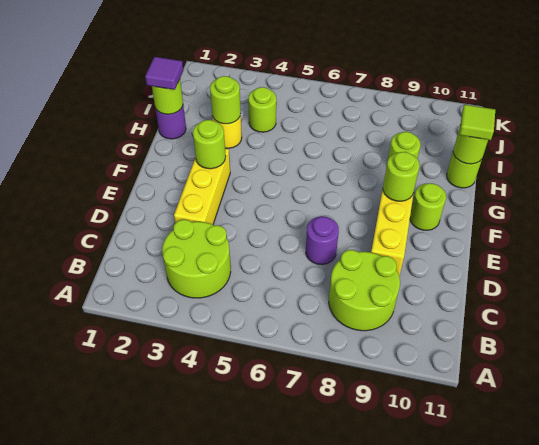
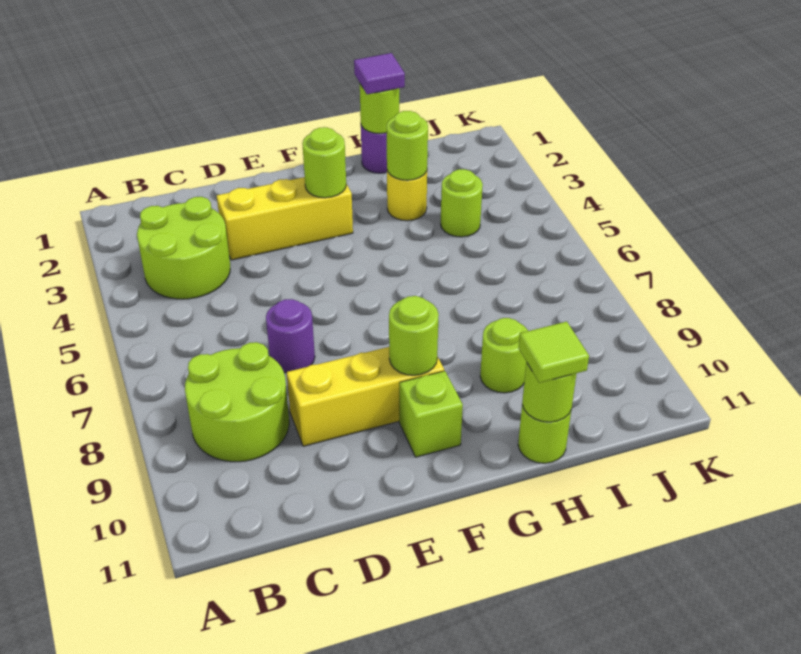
lime 1x1 round brick [410,183,446,230] -> lime 1x1 brick [399,371,463,457]

